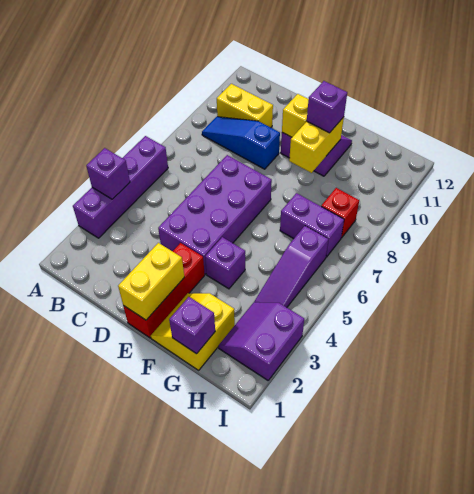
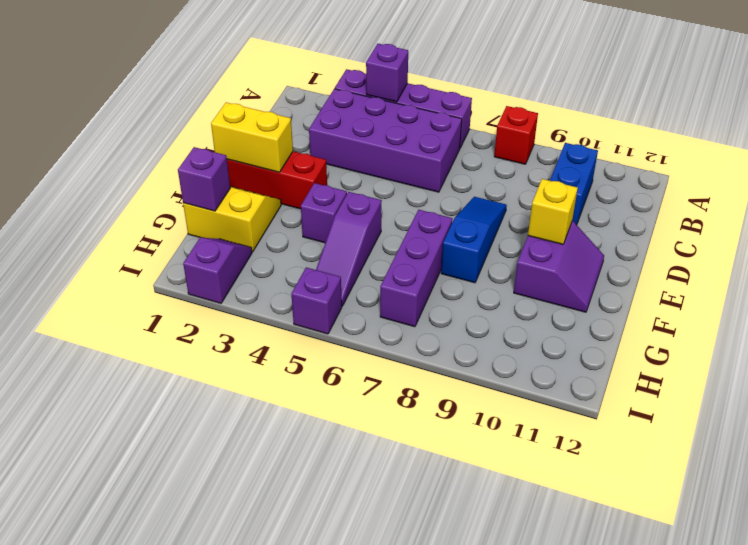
blue 1x3 slope [202,117,280,169] -> blue 1x3 slope moved to [441,197,507,283]
yellow 1x2 brick [217,84,273,128] -> blue 1x2 brick [550,143,598,225]
purple 2x4 brick [158,155,272,274] -> purple 2x4 brick moved to [309,89,462,192]
yellow 1x2 brick [289,117,344,173] -> none
purple 1x1 brick [307,81,347,133] -> purple 1x1 brick moved to [291,267,342,334]
purple 1x2 brick [280,193,344,257] -> purple 1x3 brick [380,210,452,327]
purple 2x2 slope [218,302,304,380] -> purple 1x2 slope [183,238,252,303]
purple 1x3 slope [254,226,328,307] -> purple 1x3 slope turned to [316,192,382,306]
red 1x1 brick [321,188,359,238] -> red 1x1 brick moved to [494,106,538,164]

